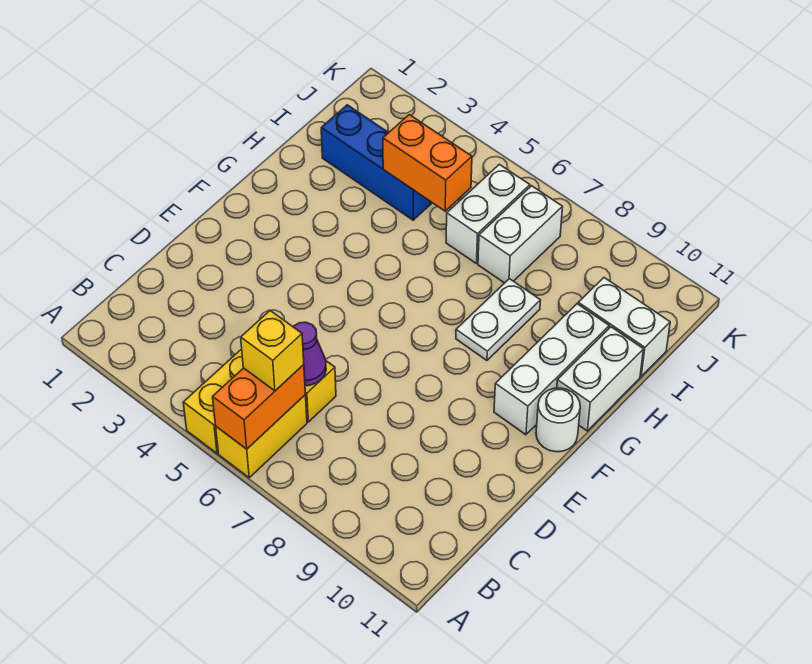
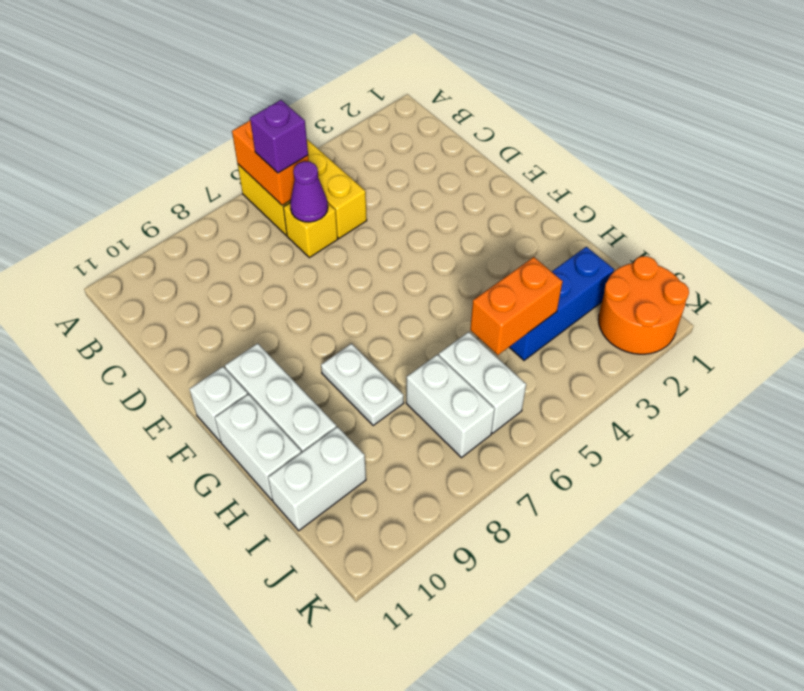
yellow 1x1 brick [241,311,304,391] -> purple 1x1 brick [250,100,308,173]
white 1x1 round brick [536,388,580,452] -> white 1x1 brick [189,367,248,442]
none -> orange 2x2 round brick [598,256,689,354]

